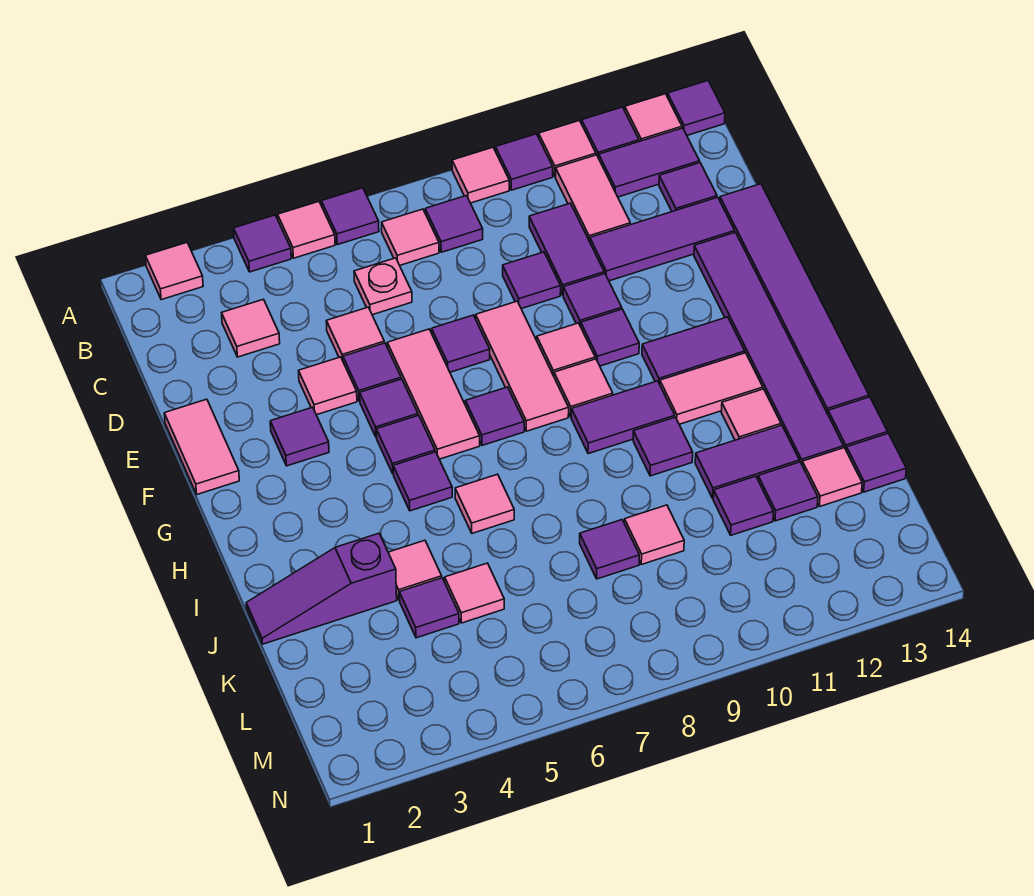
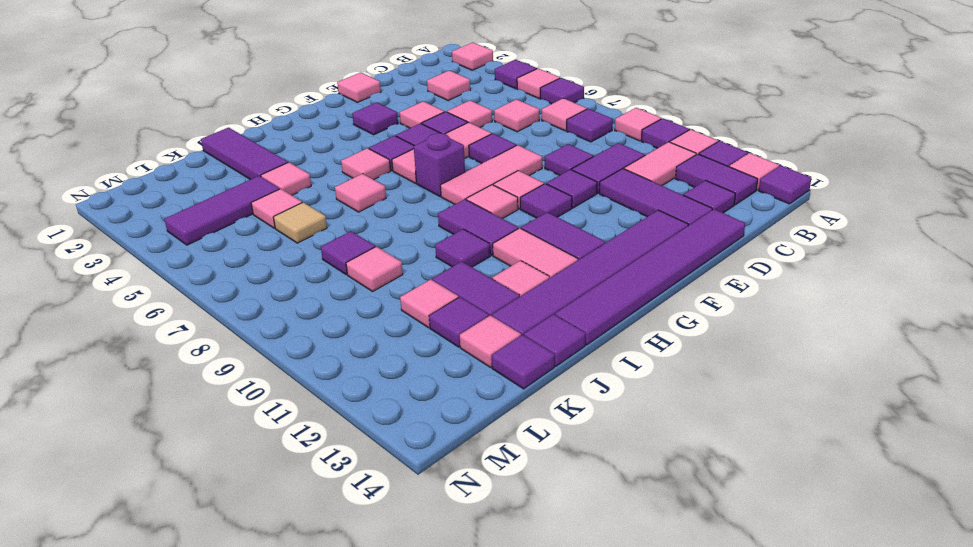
pink 1x1 plate [354,258,412,315] -> pink 1x1 tile [494,99,539,132]
pink 1x2 tile [164,399,239,494] -> pink 1x1 tile [337,72,381,102]
purple 1x1 tile [466,387,524,445] -> purple 1x1 brick [414,133,465,196]
purple 1x1 tile [393,452,452,511] -> pink 1x1 tile [341,148,390,180]
purple 1x3 slope [246,533,397,644] -> purple 1x3 tile [201,128,288,180]
purple 1x1 tile [399,578,459,638] -> purple 1x3 tile [164,176,280,245]
none -> tan 1x1 tile [273,202,327,243]
purple 1x1 tile [713,476,773,535] -> pink 1x1 tile [400,279,459,328]

